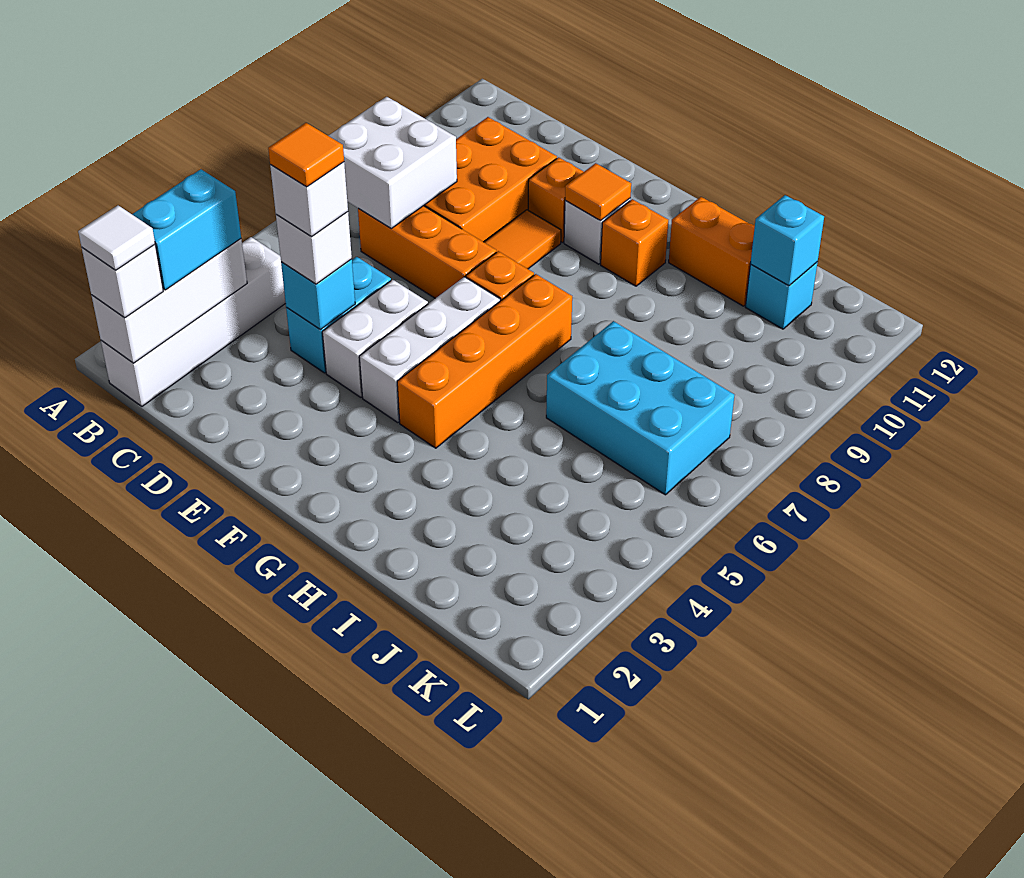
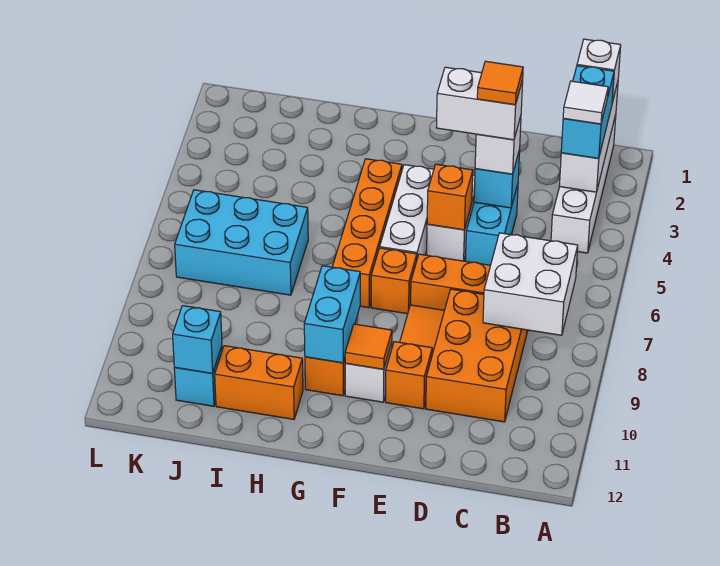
white 1x1 tile [78,205,155,270] -> white 1x1 tile moved to [563,81,608,124]
white 1x1 brick [270,162,348,237] -> white 1x2 brick [436,67,523,140]
none -> orange 1x1 brick [427,164,473,230]
none -> cyan 1x2 brick [304,266,360,363]

